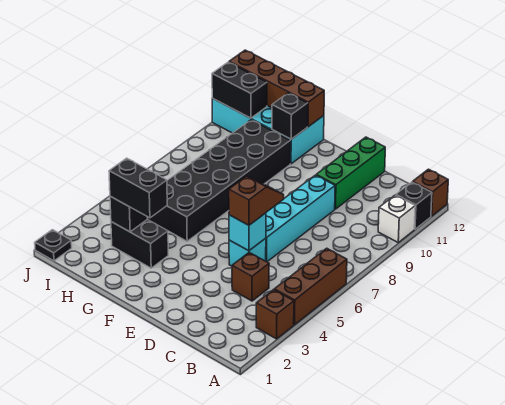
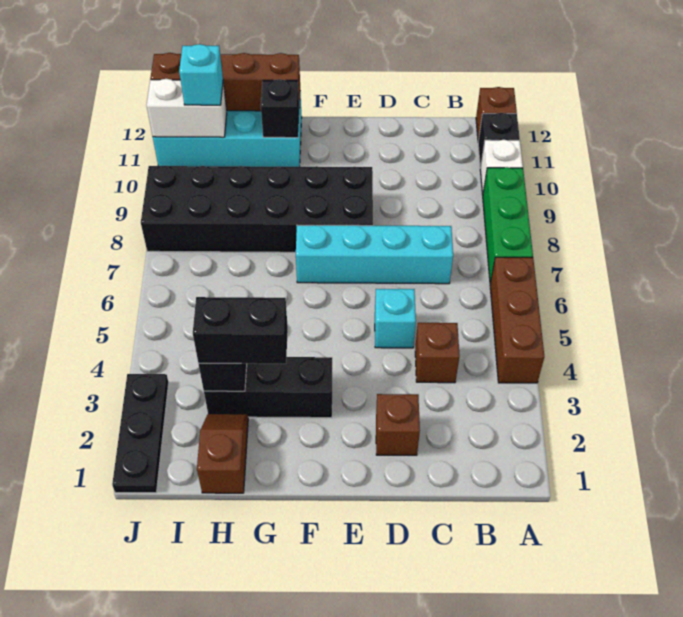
brown 1x1 brick [256,290,294,339] -> brown 1x1 brick moved to [376,394,420,455]
cyan 1x1 brick [229,213,266,251] -> cyan 1x1 brick moved to [179,44,223,105]
brown 1x2 slope [229,176,284,225] -> brown 1x2 slope moved to [197,414,248,493]
cyan 1x4 brick [266,175,335,262] -> cyan 1x4 brick turned to [296,225,453,284]
green 1x3 brick [316,137,385,209] -> green 1x3 brick moved to [483,167,533,283]
black 1x2 brick [111,219,168,268] -> black 1x3 brick [204,357,332,418]
black 2x6 brick [148,120,290,241] -> black 2x6 brick turned to [141,166,373,252]
black 1x2 brick [212,62,267,118] -> white 1x2 brick [147,79,227,137]
black 1x1 plate [35,230,72,261] -> black 1x3 plate [112,374,169,493]

